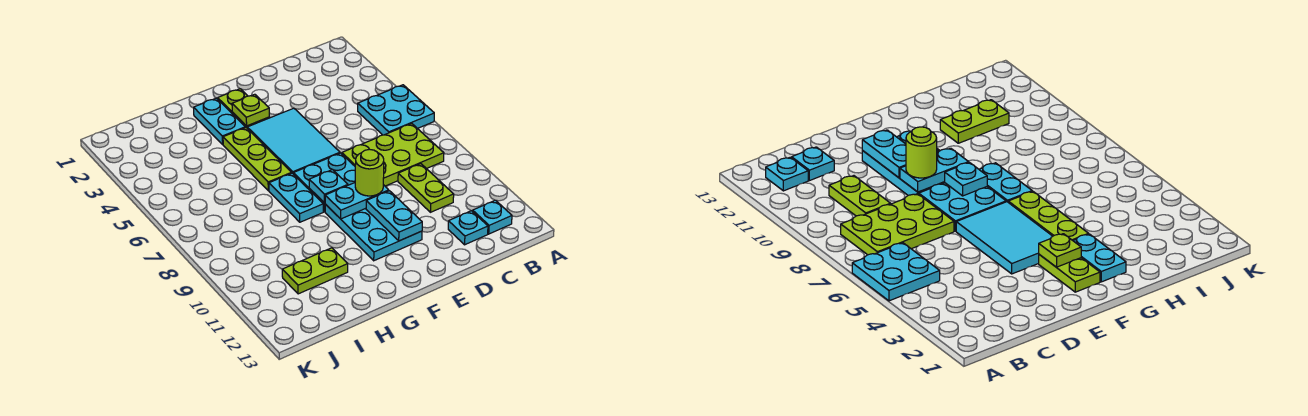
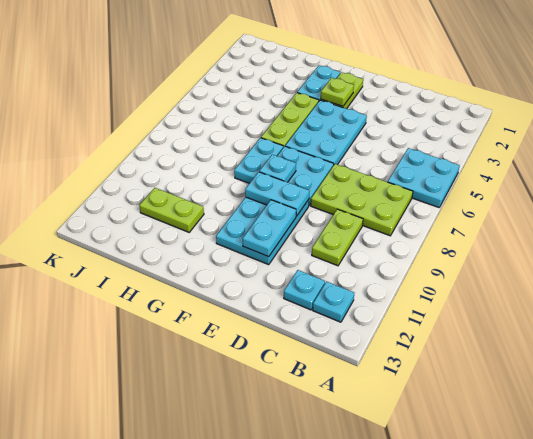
cyan 2x3 tile [247,108,340,173] -> cyan 2x3 plate [285,100,367,166]
lime 1x1 round brick [355,149,384,196] -> none

